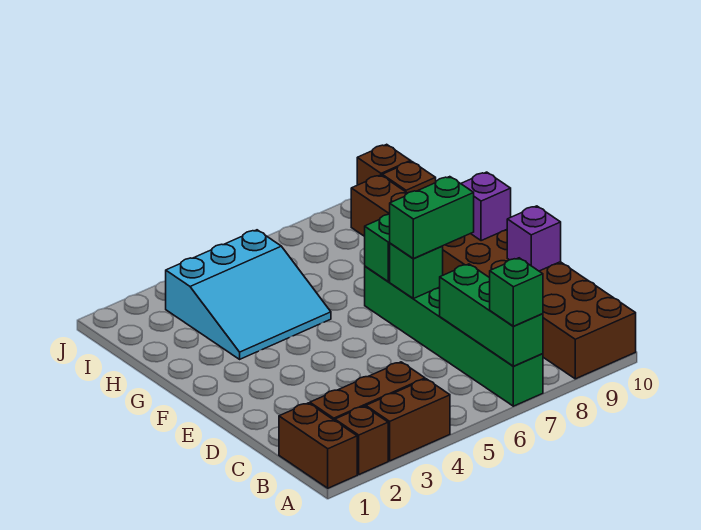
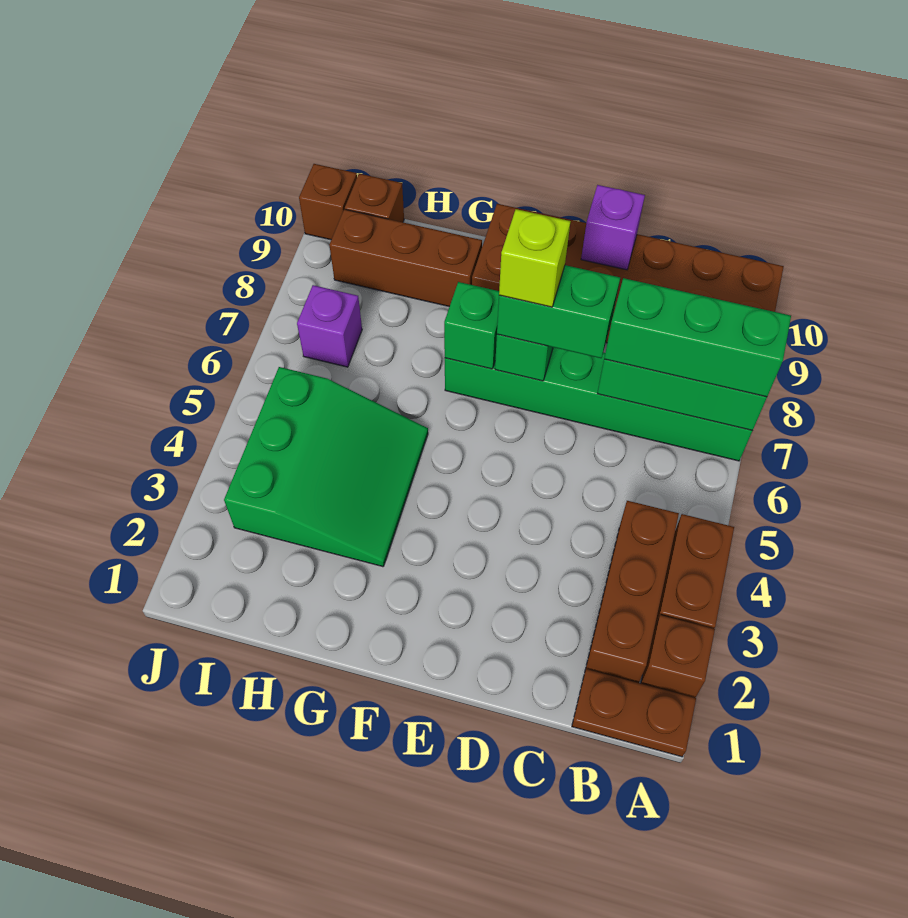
brown 1x2 brick [279,403,357,488] -> brown 1x2 plate [572,669,696,757]
green 1x1 brick [490,258,543,326] -> green 1x3 brick [604,278,791,397]
green 1x2 brick [390,177,474,259] -> green 1x2 brick turned to [497,265,620,358]
none -> lime 1x1 brick [499,209,571,307]
purple 1x1 brick [461,172,511,241] -> purple 1x1 brick moved to [297,285,362,367]
cyan 3x3 slope [166,230,331,359] -> green 3x3 slope [224,367,428,567]

